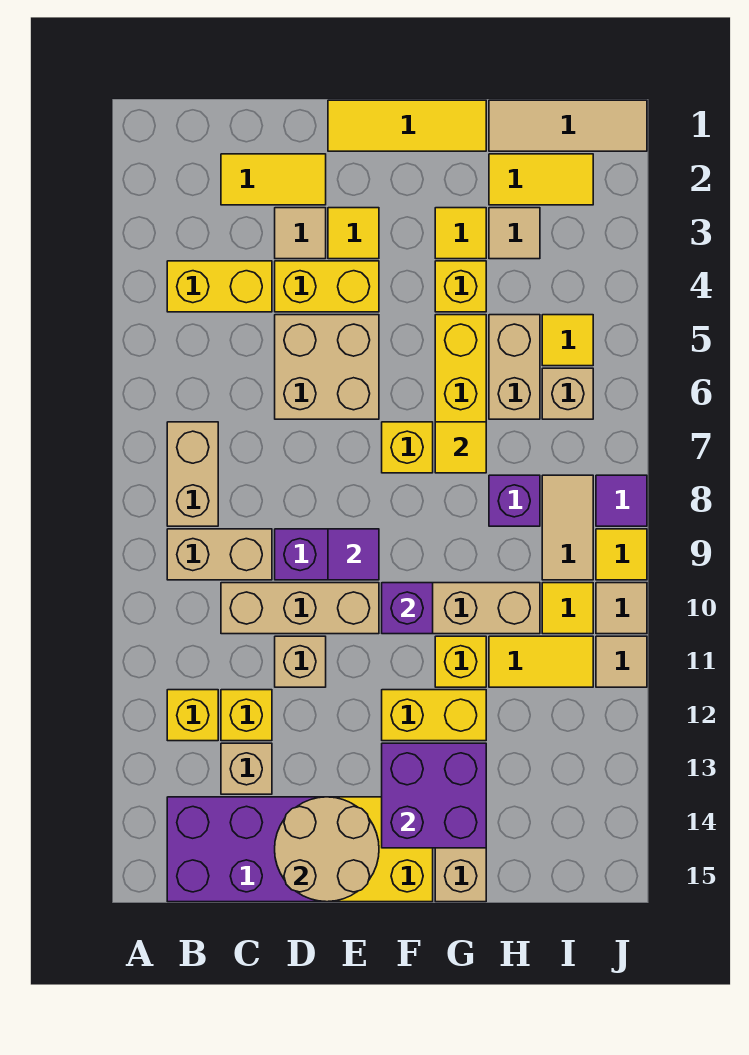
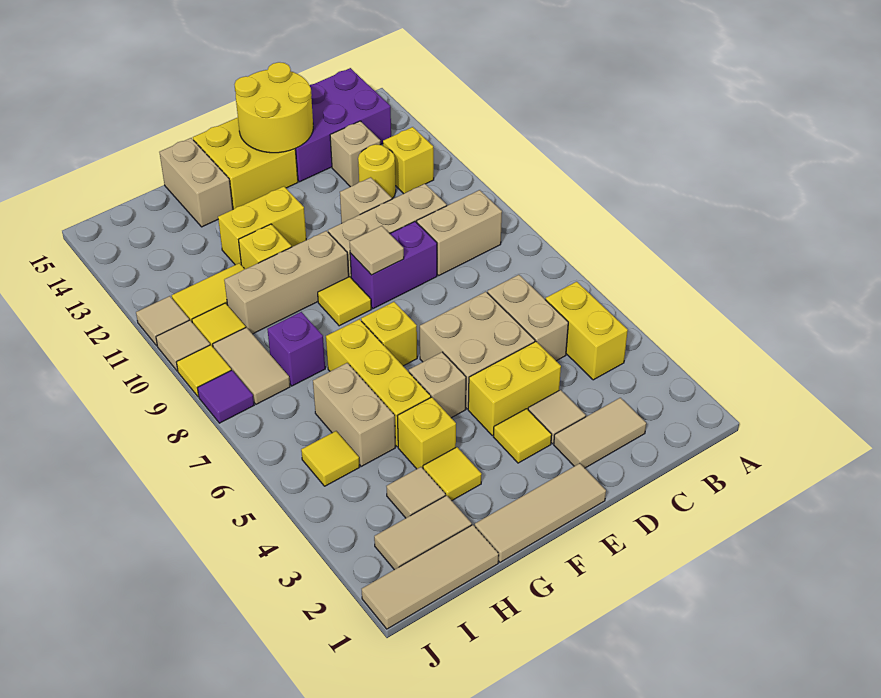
yellow 1x2 brick [167,261,272,312] -> yellow 1x2 brick turned to [546,282,628,380]
tan 1x2 brick [167,422,218,526] -> tan 1x2 brick moved to [487,275,568,361]
yellow 1x2 tile [221,154,326,205] -> tan 1x2 tile [554,398,646,468]
yellow 1x1 brick [221,690,272,741] -> yellow 1x1 round brick [358,144,396,199]
tan 2x2 round brick [275,797,379,902] -> yellow 2x2 round brick [234,62,313,153]
yellow 1x3 tile [328,100,486,151] -> tan 1x3 tile [475,463,606,562]
purple 1x1 tile [328,529,379,580] -> tan 1x1 tile [350,226,404,275]
purple 1x1 brick [382,583,433,634] -> none
purple 2x2 brick [382,743,486,848] -> none
yellow 1x1 tile [435,422,486,473] -> yellow 1x1 tile moved to [318,277,371,326]
yellow 1x2 tile [489,154,593,205] -> tan 1x2 tile [374,495,472,570]
tan 1x1 brick [542,368,593,419] -> tan 1x1 brick moved to [409,352,466,418]

